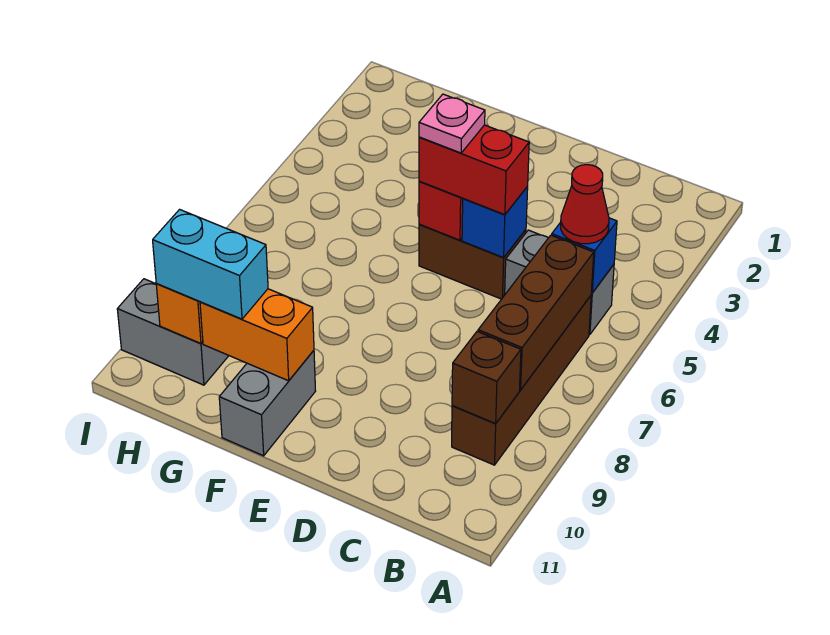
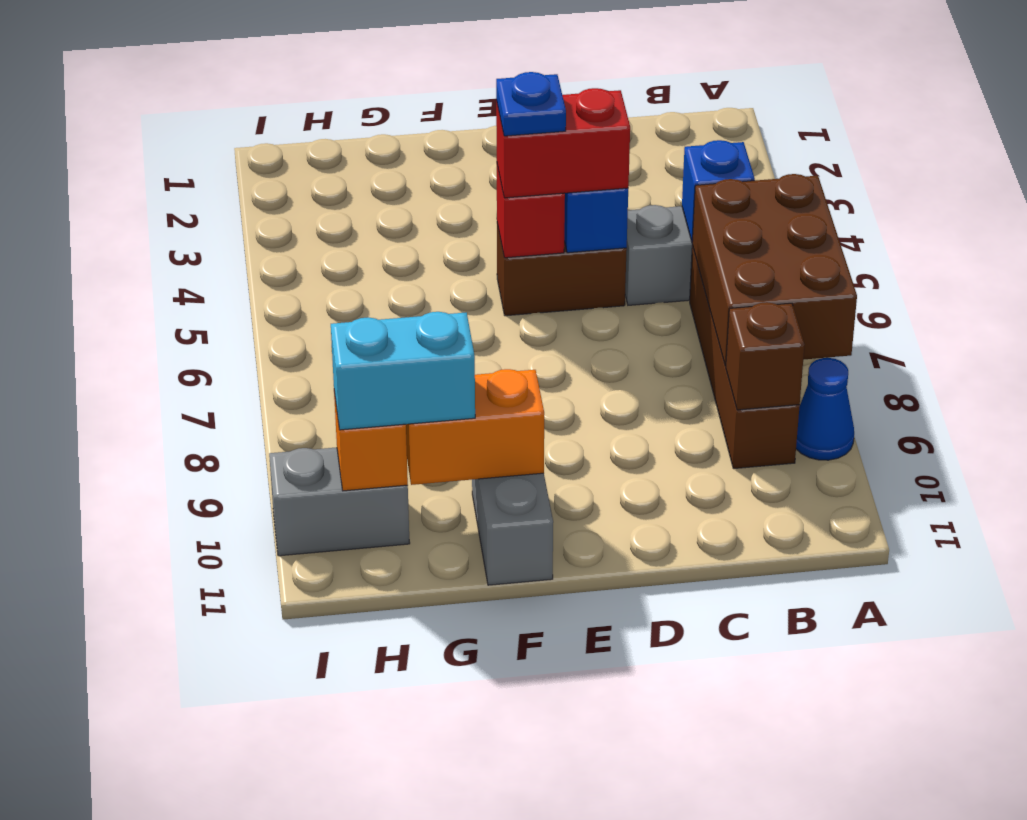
none -> blue 1x1 cone [796,358,854,460]
red 1x1 cone [561,165,609,244] -> none
brown 1x3 brick [478,235,594,390] -> brown 2x3 brick [692,174,857,366]
pink 1x1 plate [419,94,485,153] -> blue 1x1 plate [496,72,566,136]

